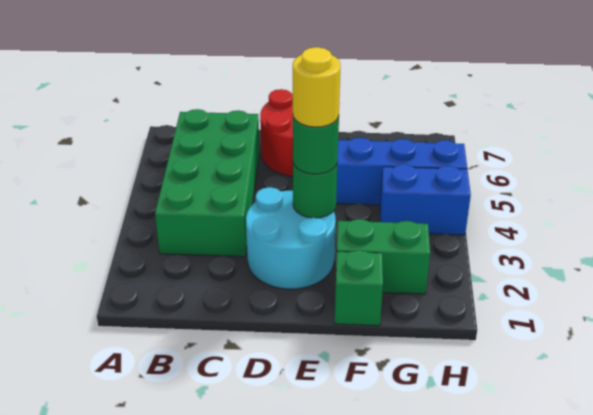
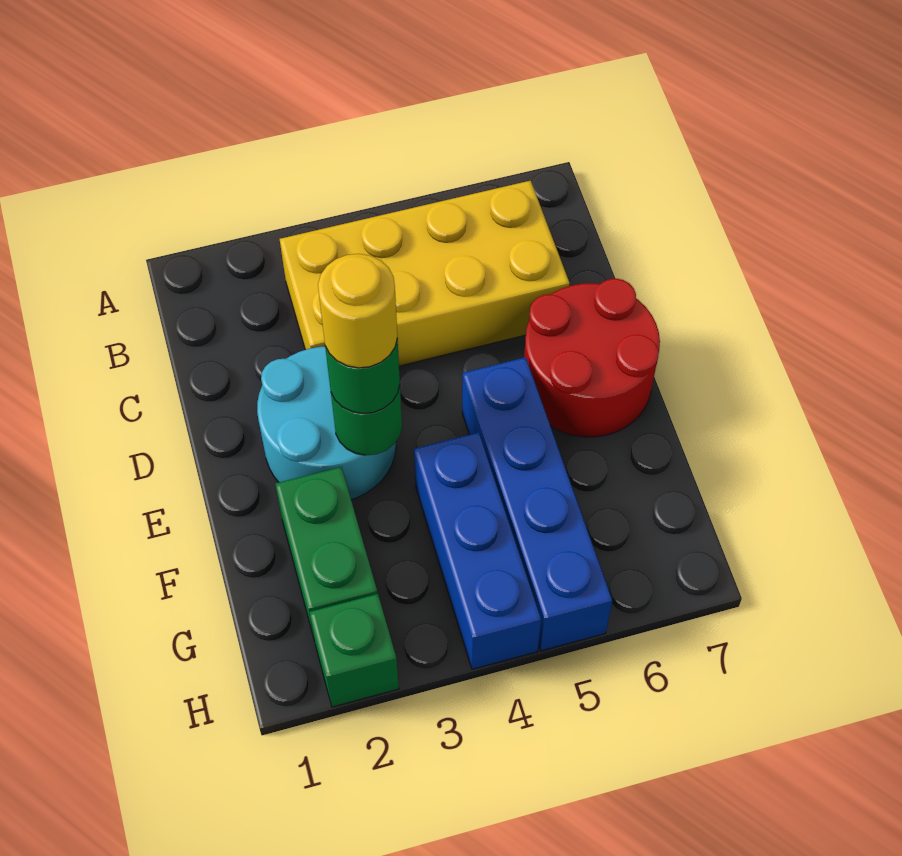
green 2x4 brick [155,109,259,257] -> yellow 2x4 brick [280,181,570,366]
green 1x1 brick [334,250,383,326] -> green 1x1 brick moved to [309,594,399,707]
blue 1x2 brick [380,164,471,235] -> blue 1x3 brick [414,432,541,669]

